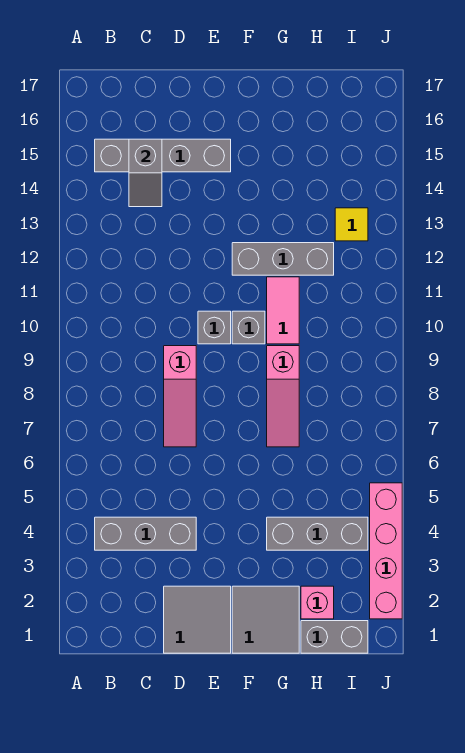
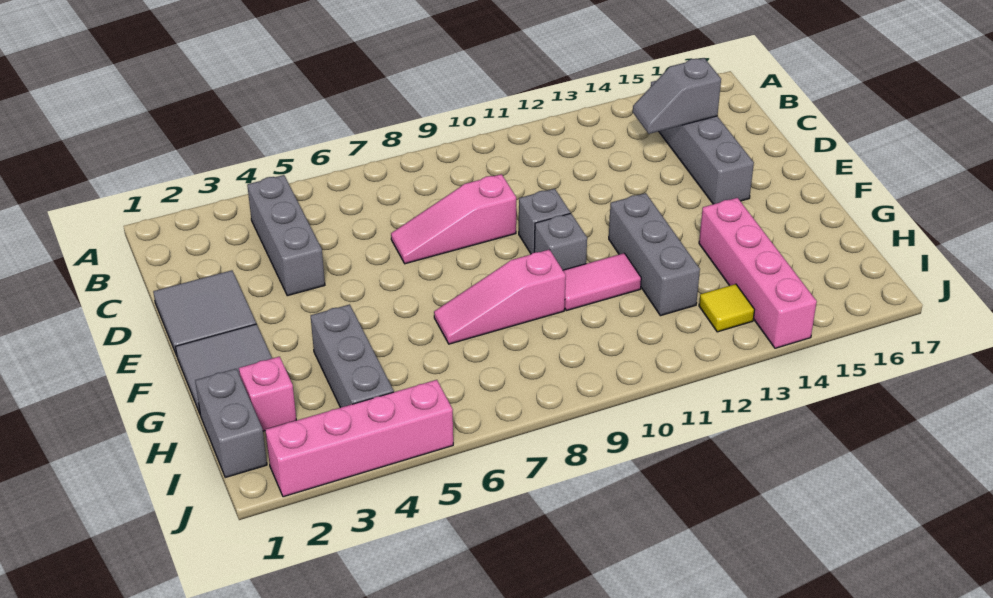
none -> pink 1x4 brick [699,198,817,348]

